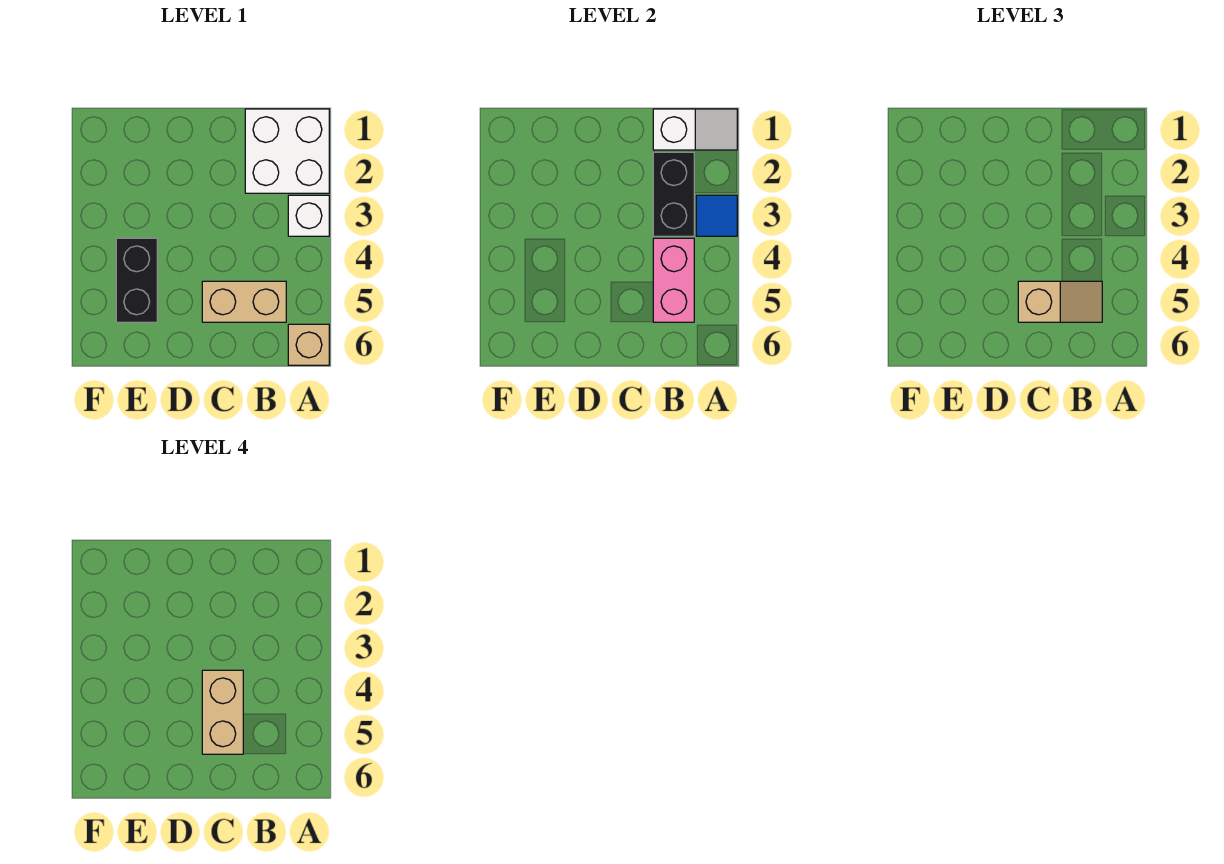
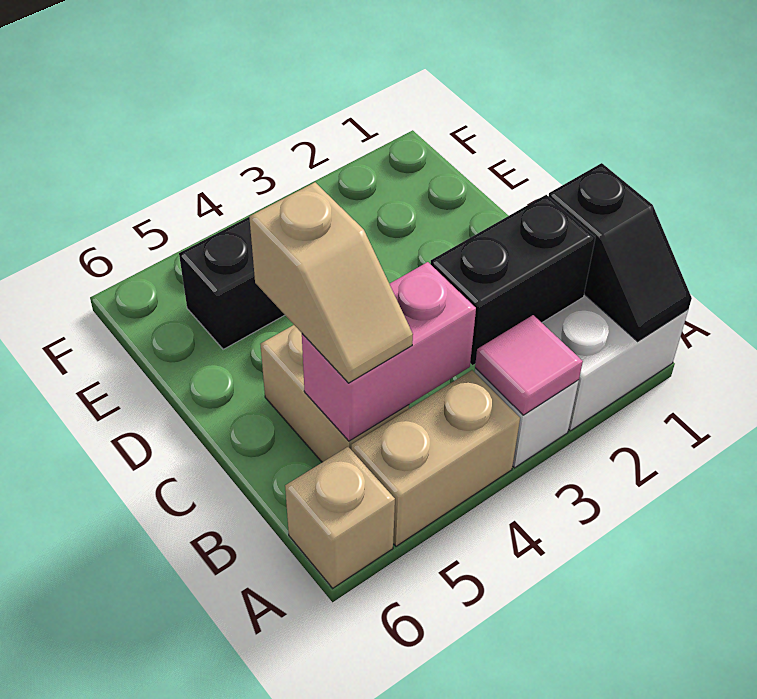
white 1x2 slope [653,109,737,150] -> black 1x2 slope [549,163,692,341]
blue 1x1 tile [696,195,737,236] -> pink 1x1 tile [475,315,583,415]
tan 1x2 brick [202,670,243,754] -> tan 1x2 brick moved to [351,370,520,546]

